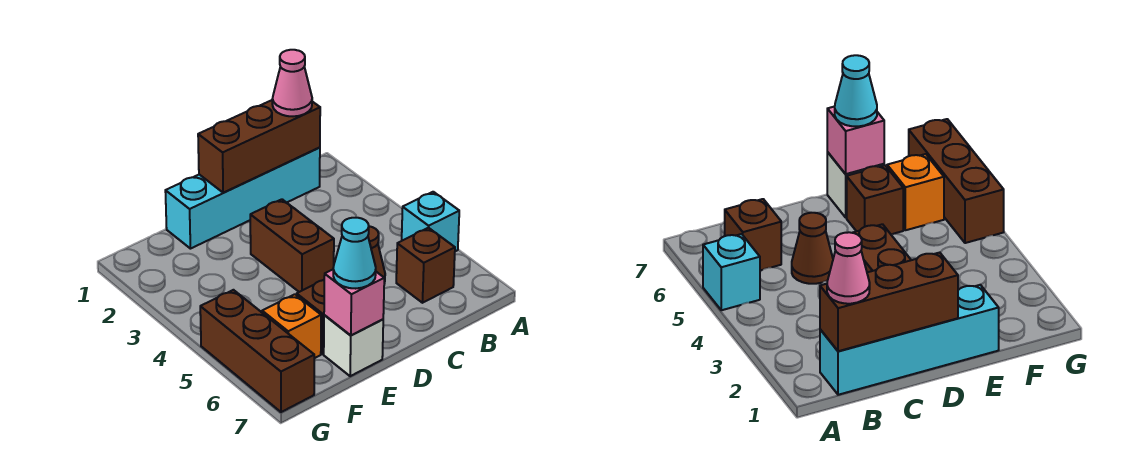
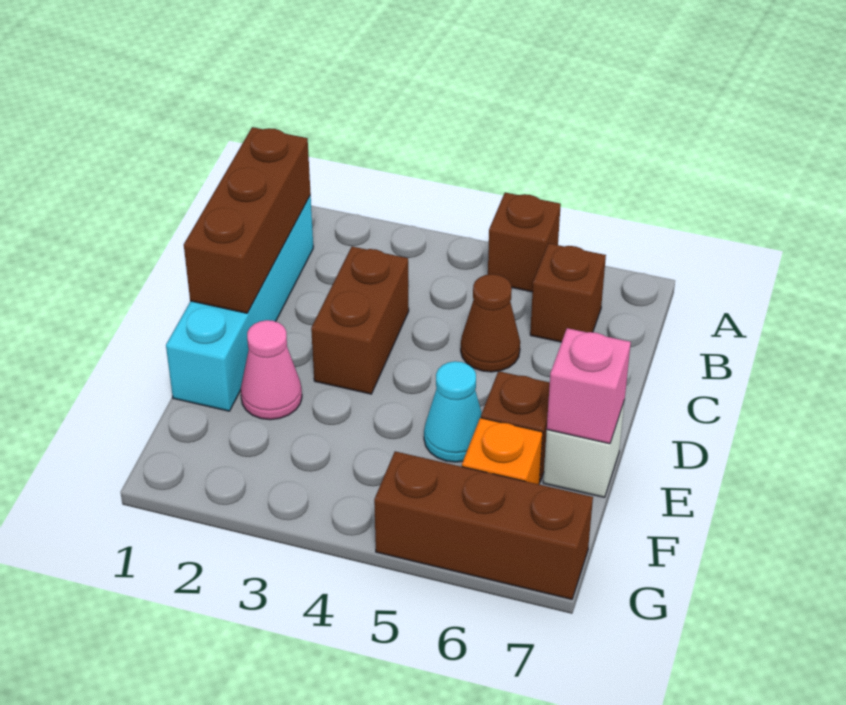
cyan 1x1 brick [402,192,459,251] -> brown 1x1 brick [488,193,561,292]
pink 1x1 cone [272,50,312,116] -> pink 1x1 cone moved to [241,320,302,420]
brown 1x2 brick [250,199,334,292] -> brown 1x2 brick turned to [311,246,409,394]
cyan 1x1 cone [333,218,376,289] -> cyan 1x1 cone moved to [424,361,482,462]

